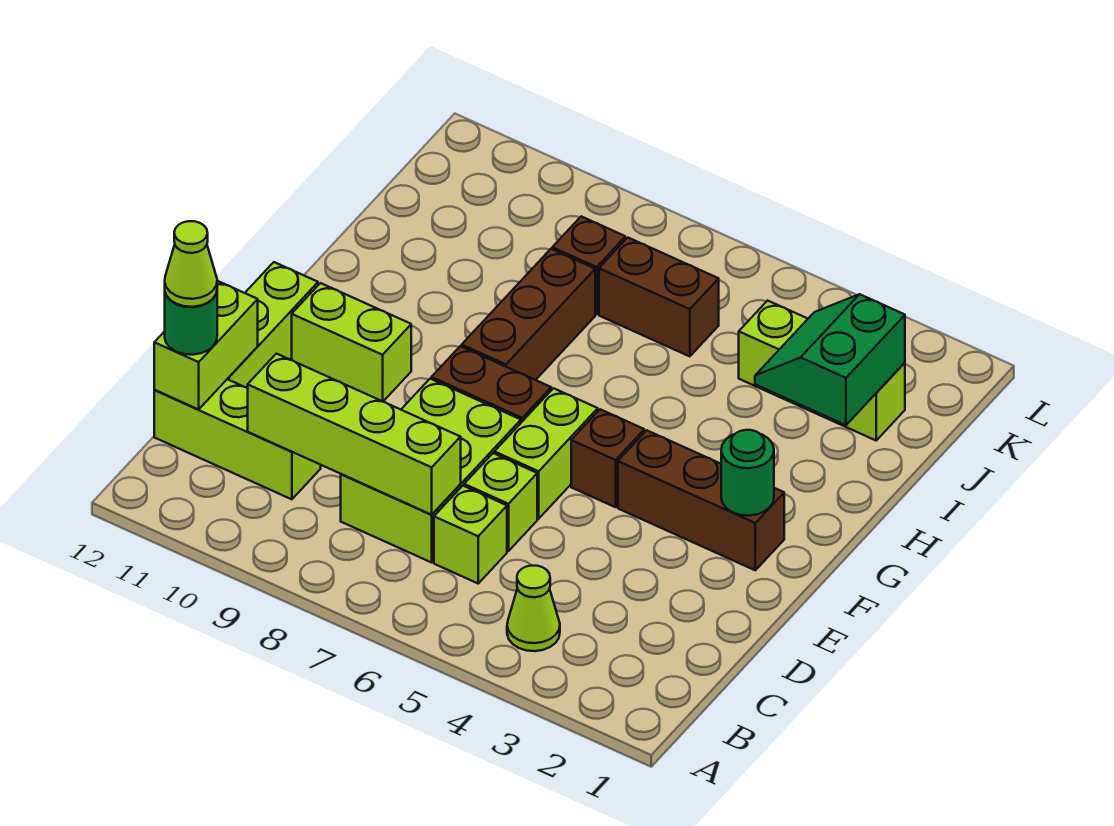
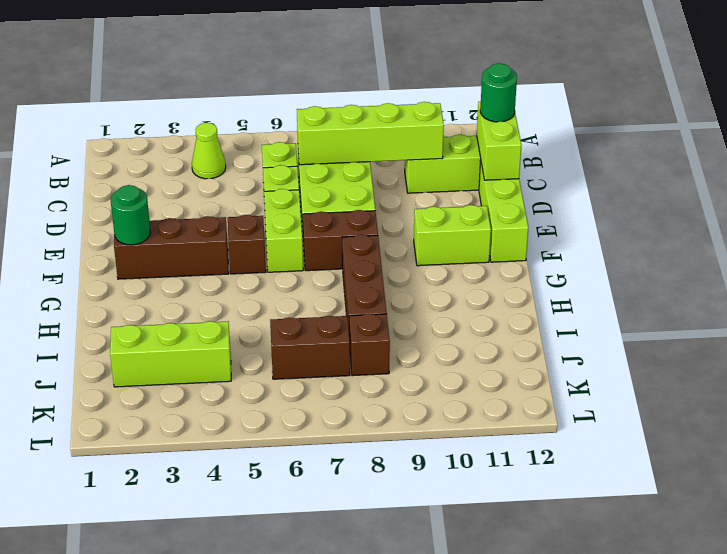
lime 1x1 cone [165,221,217,307] -> none
green 2x2 slope [755,294,905,425] -> none

